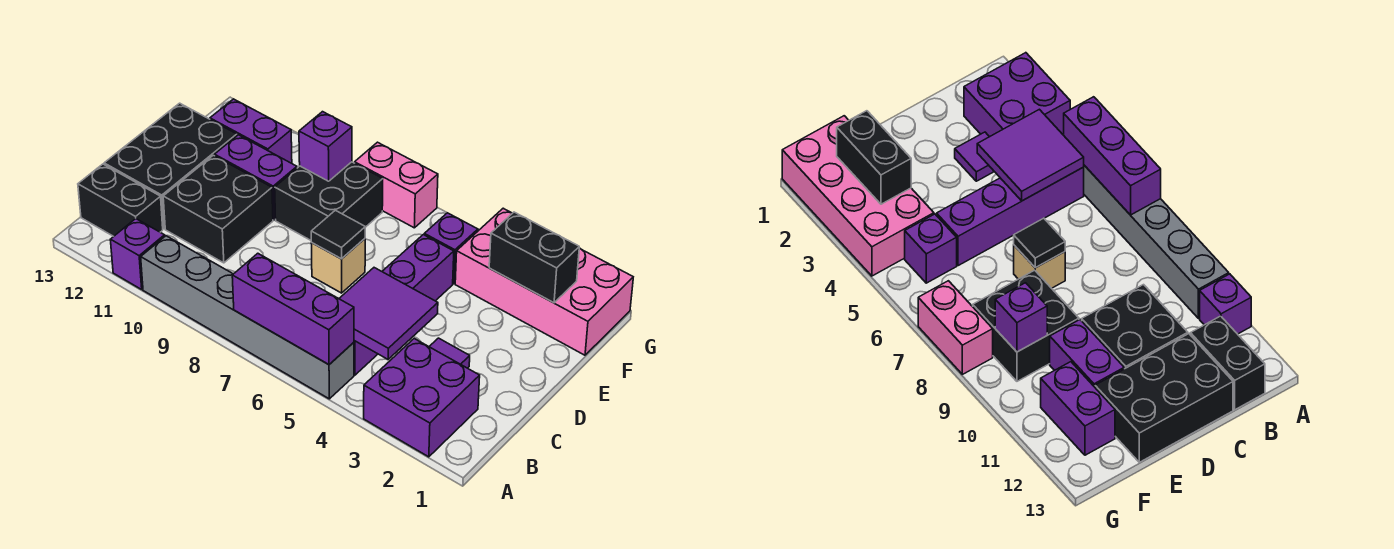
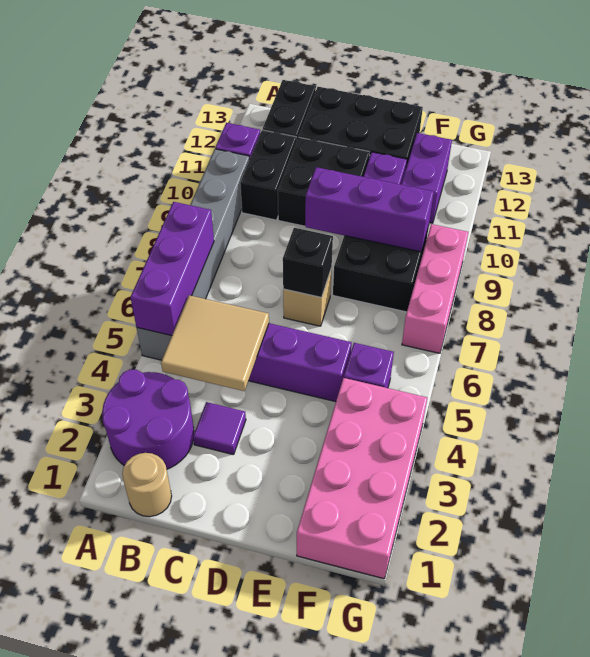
purple 2x2 brick [364,339,480,457] -> purple 2x2 round brick [102,370,194,469]
none -> tan 1x1 round brick [122,453,172,517]
purple 2x2 tile [339,268,438,359] -> tan 2x2 tile [161,295,269,391]
black 1x1 tile [311,210,365,259] -> black 1x1 brick [283,228,333,297]
black 1x2 brick [489,212,579,303] -> black 1x2 brick moved to [240,130,296,220]
purple 1x1 brick [299,112,352,181] -> purple 1x3 brick [305,167,434,252]
pink 1x2 brick [355,142,438,228] -> pink 1x3 brick [402,224,468,353]

